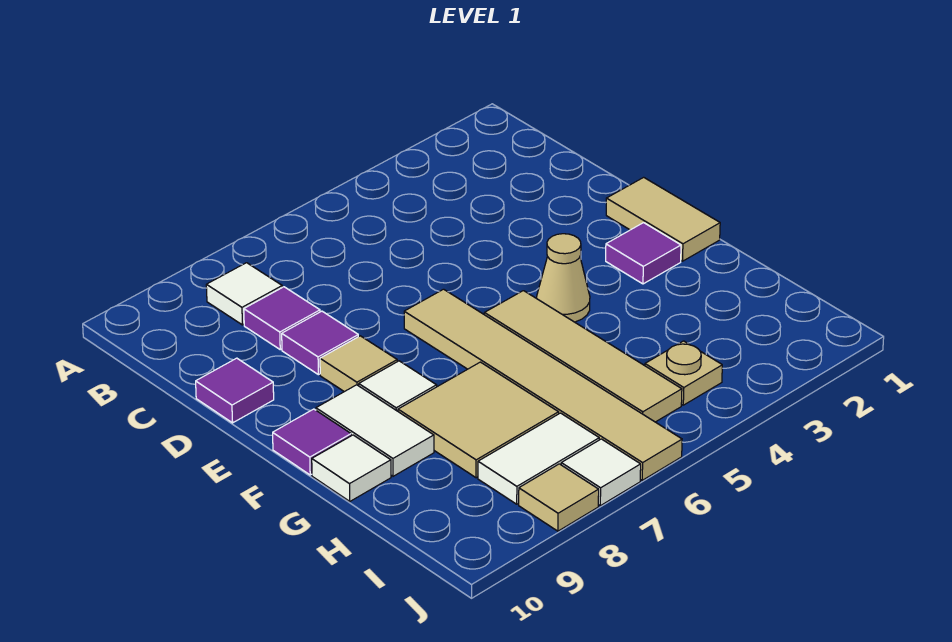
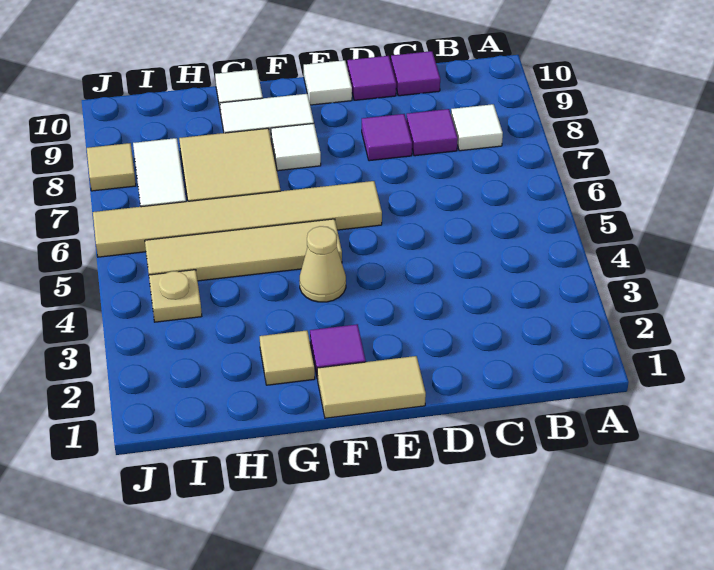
tan 1x1 tile [320,336,397,392] -> tan 1x1 tile moved to [260,330,315,385]
purple 1x1 tile [273,409,351,475] -> purple 1x1 tile moved to [391,51,440,96]
white 1x1 tile [561,439,641,506] -> white 1x1 tile moved to [304,60,352,105]

